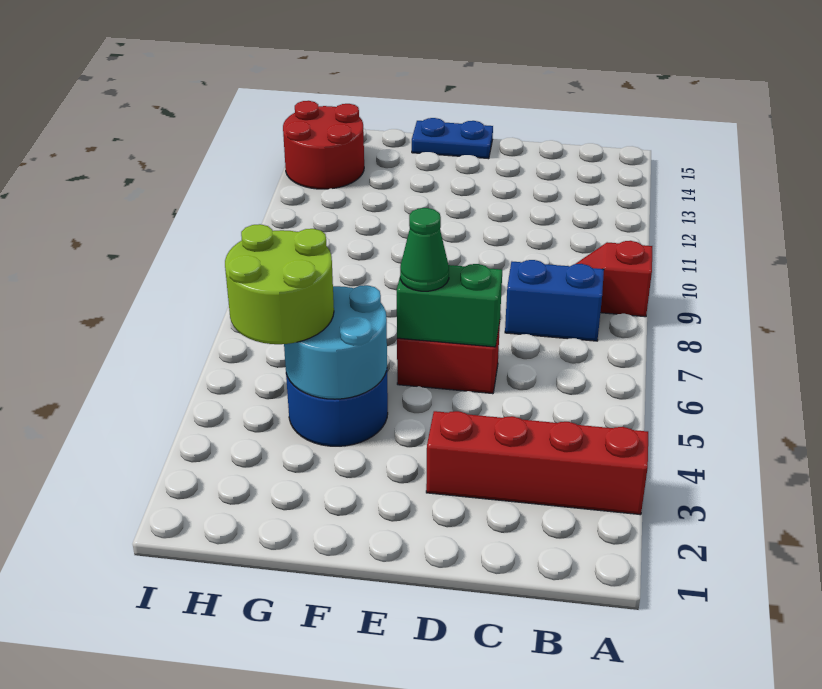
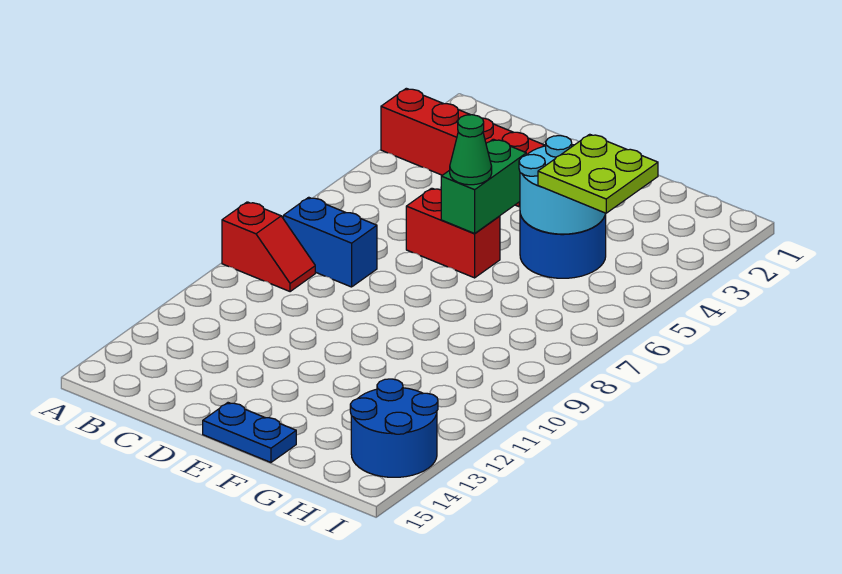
green 1x2 brick [397,264,502,347] -> green 1x2 brick turned to [441,139,526,233]
lime 2x2 round brick [225,224,334,344] -> lime 2x2 plate [538,134,658,213]
red 2x2 round brick [283,101,364,189] -> blue 2x2 round brick [350,379,438,477]

